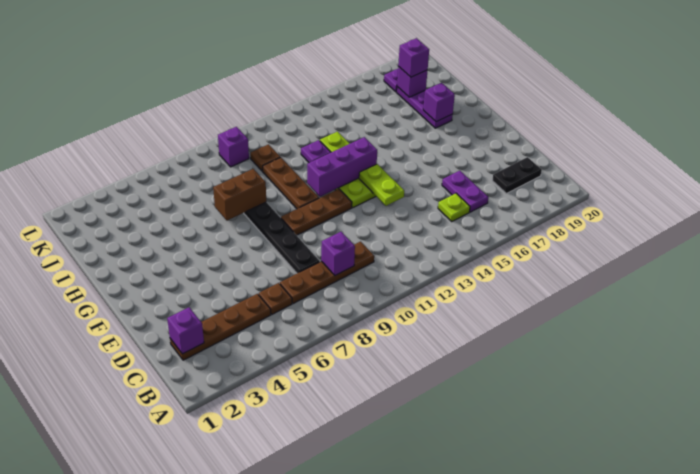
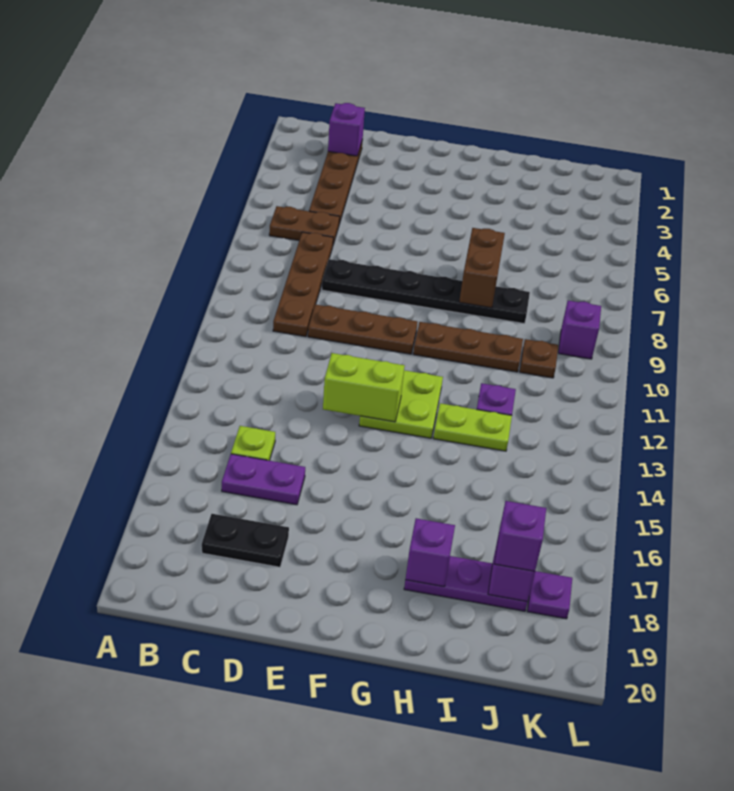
brown 1x1 plate [259,283,292,314] -> brown 1x2 plate [269,206,340,244]
purple 1x1 brick [321,232,355,275] -> none
black 1x2 plate [492,157,542,193] -> black 1x2 plate turned to [202,514,289,567]
lime 1x2 plate [359,164,404,206] -> lime 1x2 brick [323,353,405,422]
brown 1x3 plate [281,189,352,235] -> brown 1x3 plate turned to [308,304,418,354]
purple 1x3 brick [307,137,377,196] -> none

